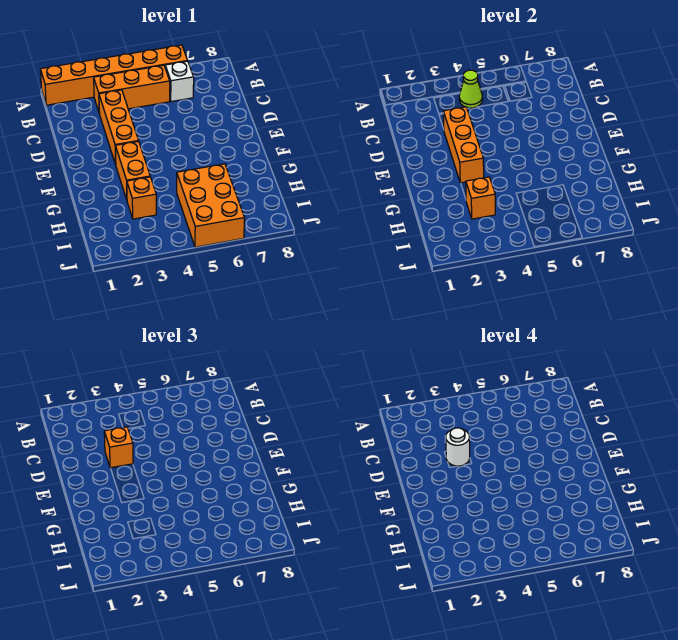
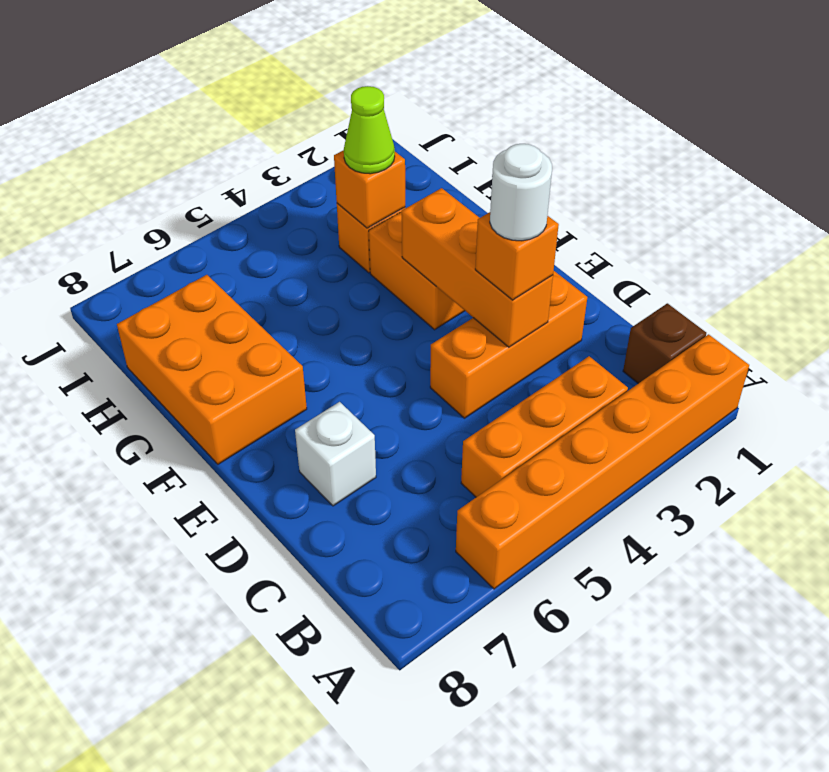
none -> brown 1x1 brick [623,303,706,383]
lime 1x1 cone [459,70,483,108] -> lime 1x1 cone moved to [344,86,395,174]
white 1x1 brick [165,61,194,102] -> white 1x1 brick moved to [295,402,376,506]
orange 1x3 brick [99,90,138,165] -> orange 1x3 brick turned to [430,271,587,418]
orange 2x3 brick [177,164,245,247] -> orange 2x3 brick moved to [117,275,307,464]

